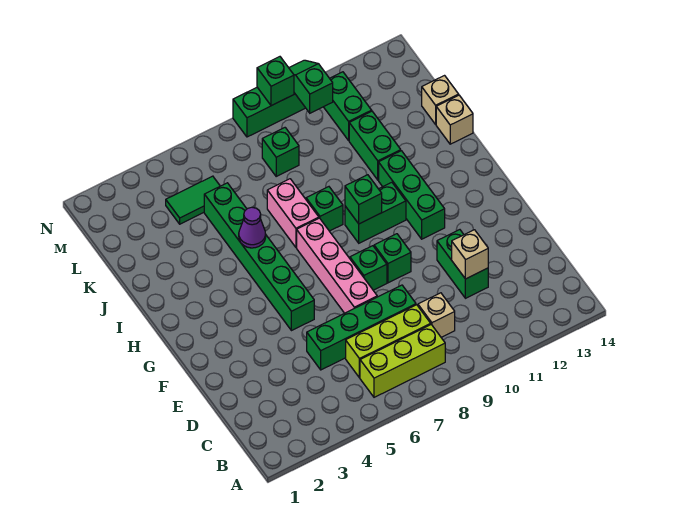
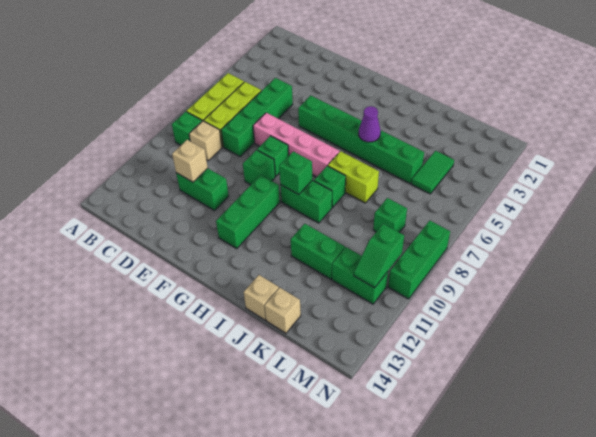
green 1x3 brick [379,151,445,239] -> green 1x3 brick turned to [216,175,280,249]
green 1x2 brick [345,182,406,243] -> green 1x2 brick turned to [280,180,332,223]
pink 1x2 brick [267,179,319,247] -> lime 1x2 brick [328,151,379,203]
green 1x2 slope [289,60,333,113] -> green 1x2 slope turned to [354,224,404,288]
green 1x1 brick [257,57,294,106] -> green 1x1 brick moved to [172,112,202,145]

